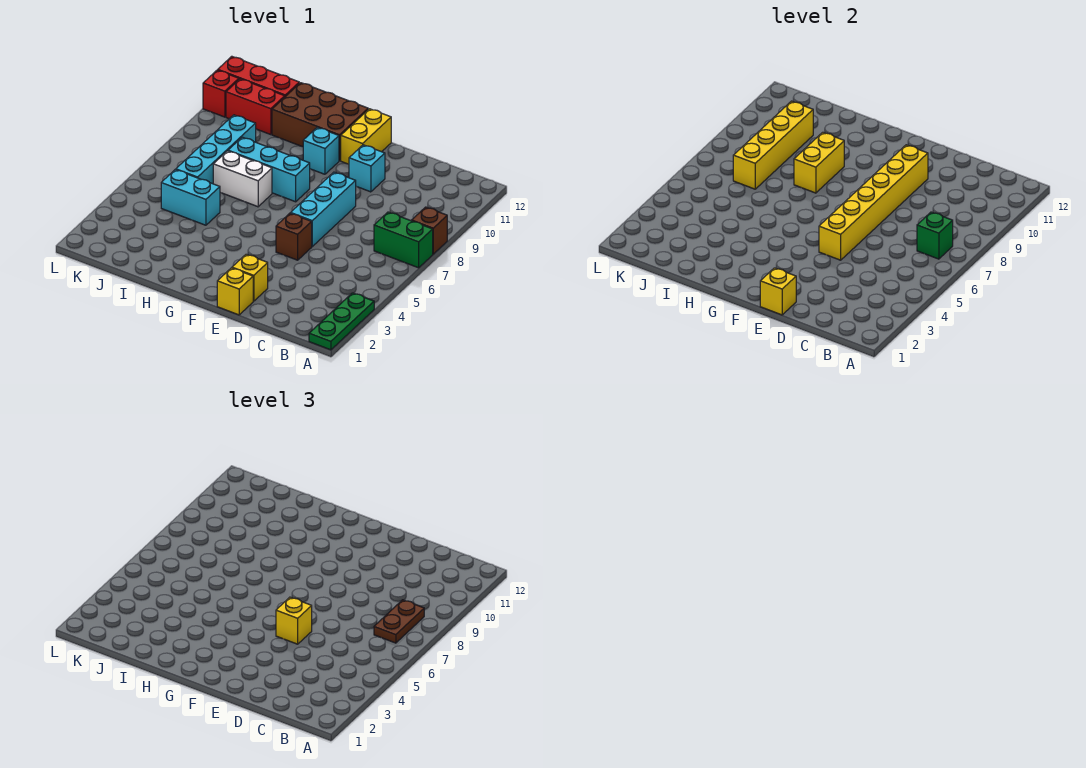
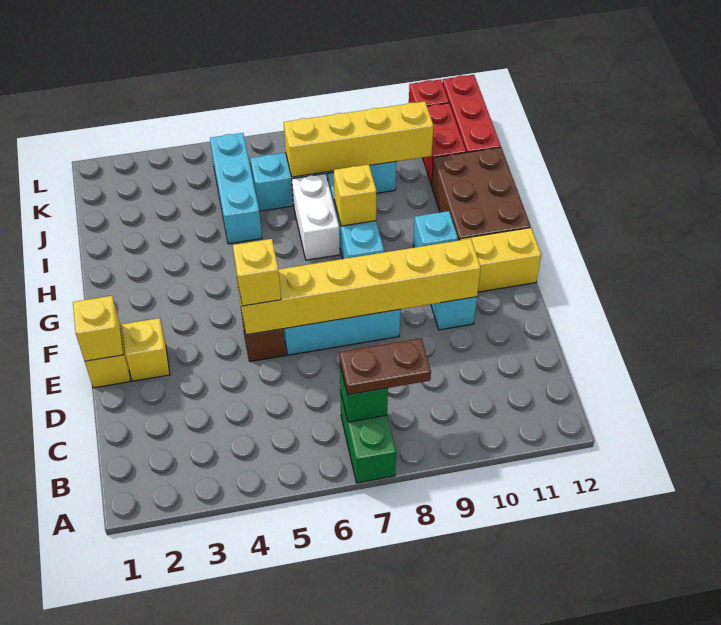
green 1x3 plate [309,293,374,350] -> none
brown 1x1 brick [412,207,447,254] -> none
yellow 1x2 brick [794,132,844,193] -> yellow 1x1 brick [334,165,377,226]
cyan 1x2 brick [161,170,220,225] -> cyan 1x3 brick [210,133,262,244]

